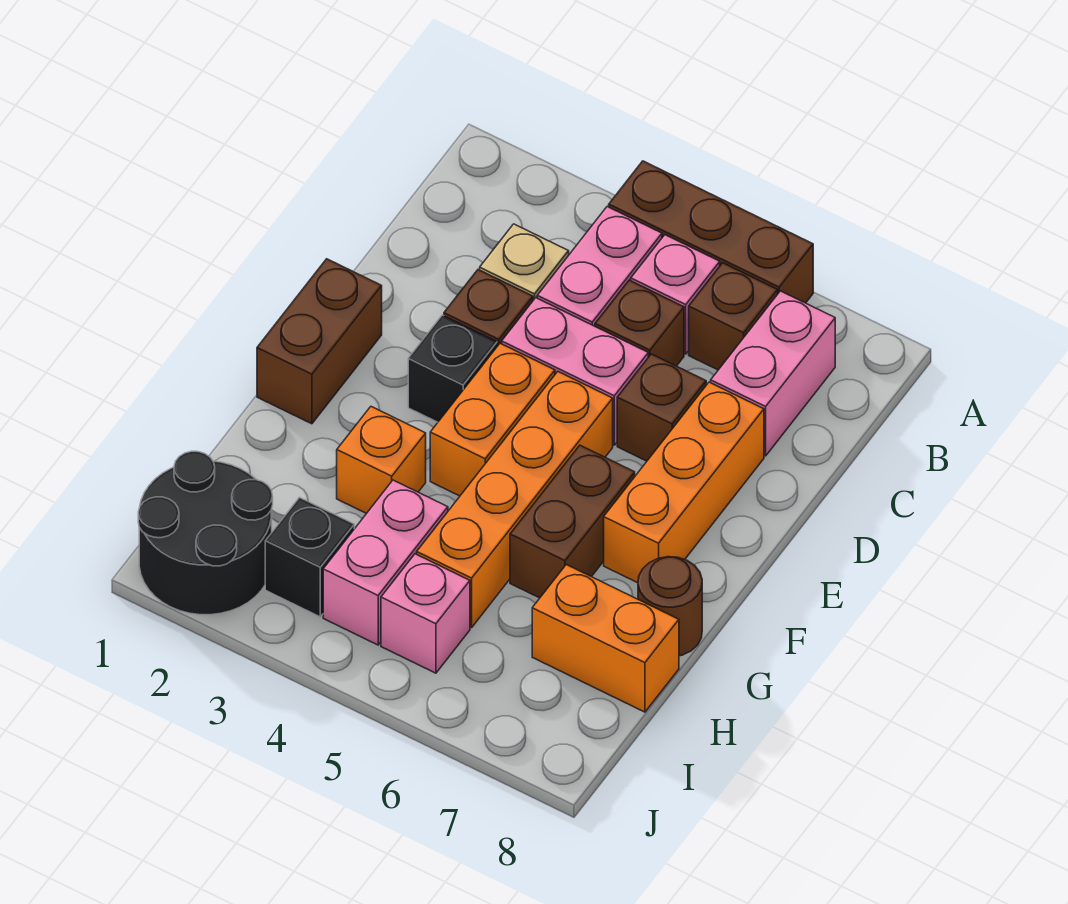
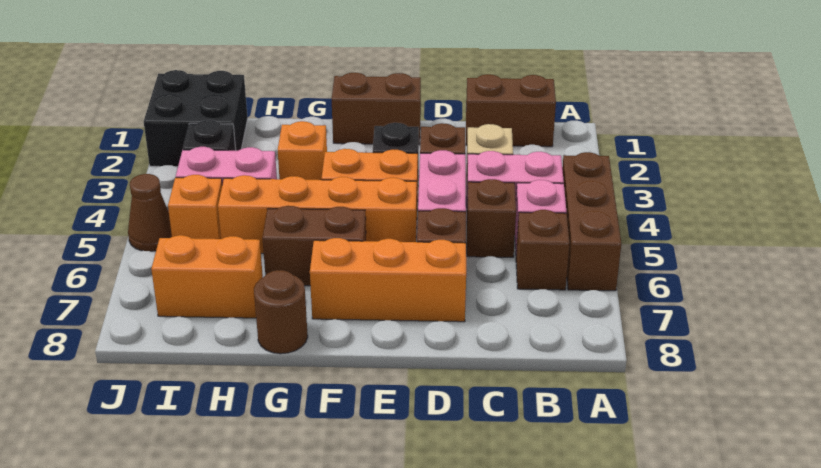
none -> brown 1x2 brick [466,74,556,147]
pink 1x2 brick [711,291,835,456] -> none
orange 1x2 brick [532,565,679,712] -> orange 1x2 brick turned to [151,235,263,318]
black 2x2 round brick [138,451,273,615] -> black 2x2 brick [144,70,248,167]
pink 1x1 brick [381,554,470,673] -> orange 1x1 brick [168,175,222,239]
none -> brown 1x1 cone [128,174,172,251]

